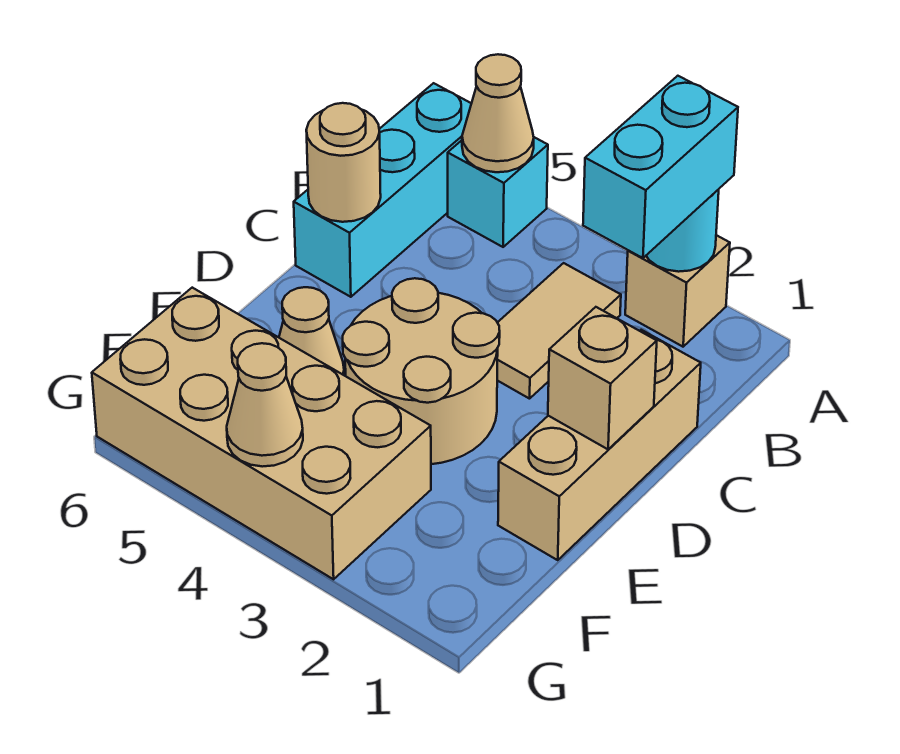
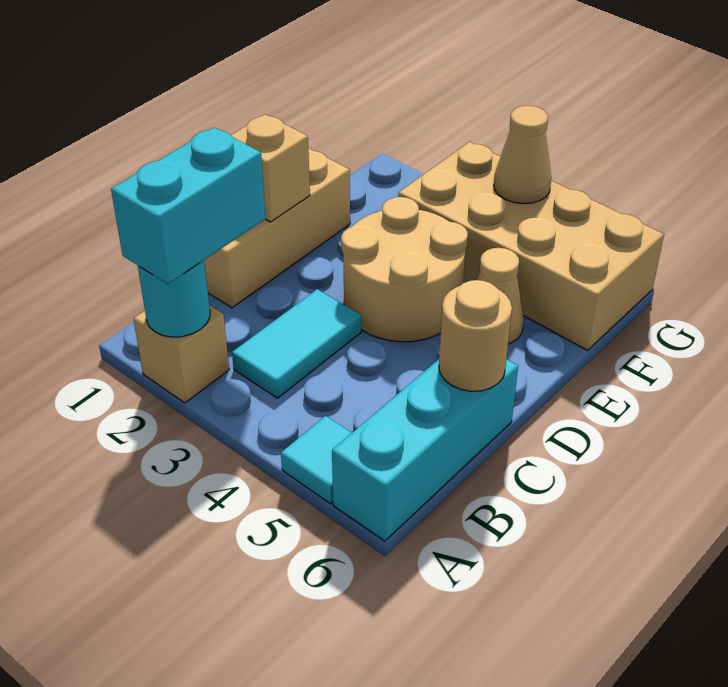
cyan 1x1 brick [448,137,548,247] -> cyan 1x1 tile [281,416,352,504]
tan 1x1 cone [462,54,534,172] -> none
tan 1x2 tile [497,263,621,399] -> cyan 1x2 tile [232,289,361,398]

